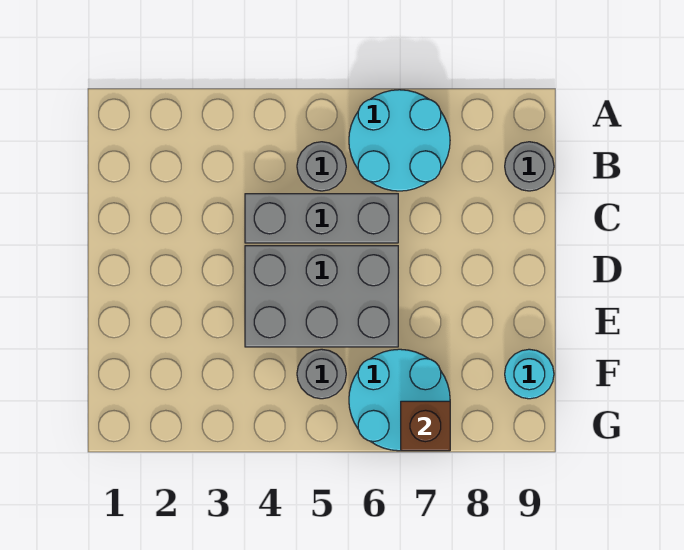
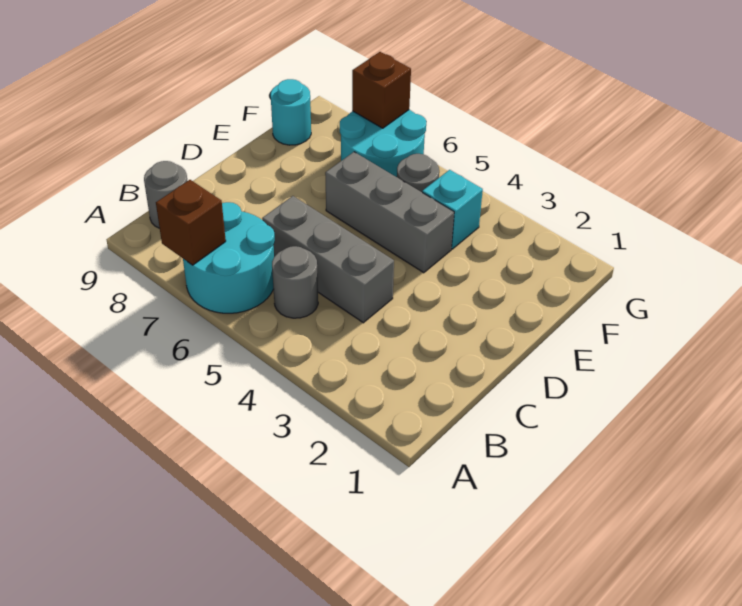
none -> brown 1x1 brick [156,180,226,265]
grey 2x3 brick [245,246,398,347] -> grey 1x3 brick [325,152,454,273]
none -> cyan 1x1 brick [422,170,483,249]

